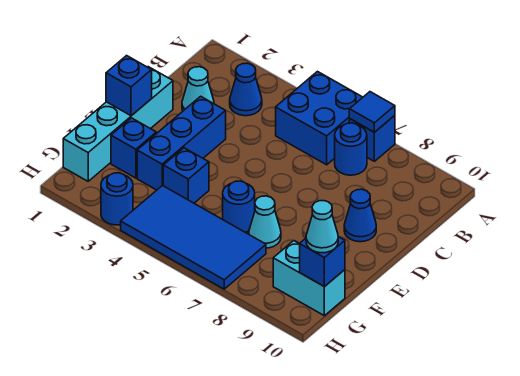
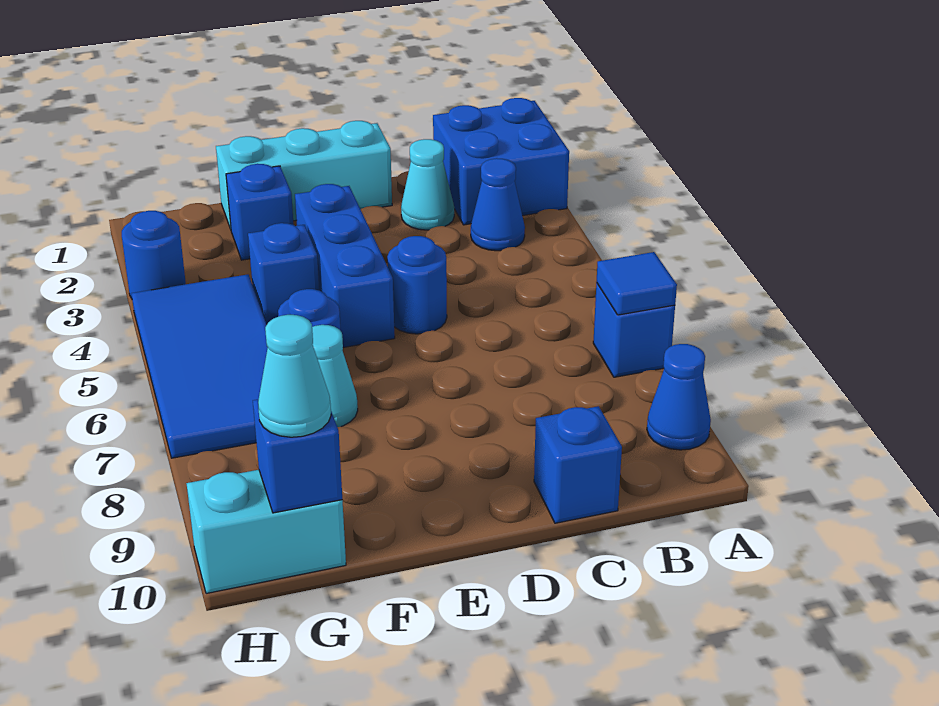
blue 2x2 brick [276,72,363,165] -> blue 2x2 brick moved to [433,98,569,225]
blue 1x1 round brick [335,123,367,175] -> blue 1x1 round brick moved to [387,236,447,334]
cyan 1x4 brick [63,67,173,181] -> cyan 1x3 brick [216,121,392,229]
blue 1x3 brick [137,96,226,190] -> blue 1x3 brick turned to [295,184,395,347]
blue 1x1 cone [344,189,376,242] -> blue 1x1 cone moved to [647,344,711,450]
blue 1x1 brick [106,56,152,116] -> blue 1x1 brick moved to [534,406,622,523]
cyan 1x2 brick [273,241,345,316] -> cyan 1x2 brick turned to [186,470,346,594]

